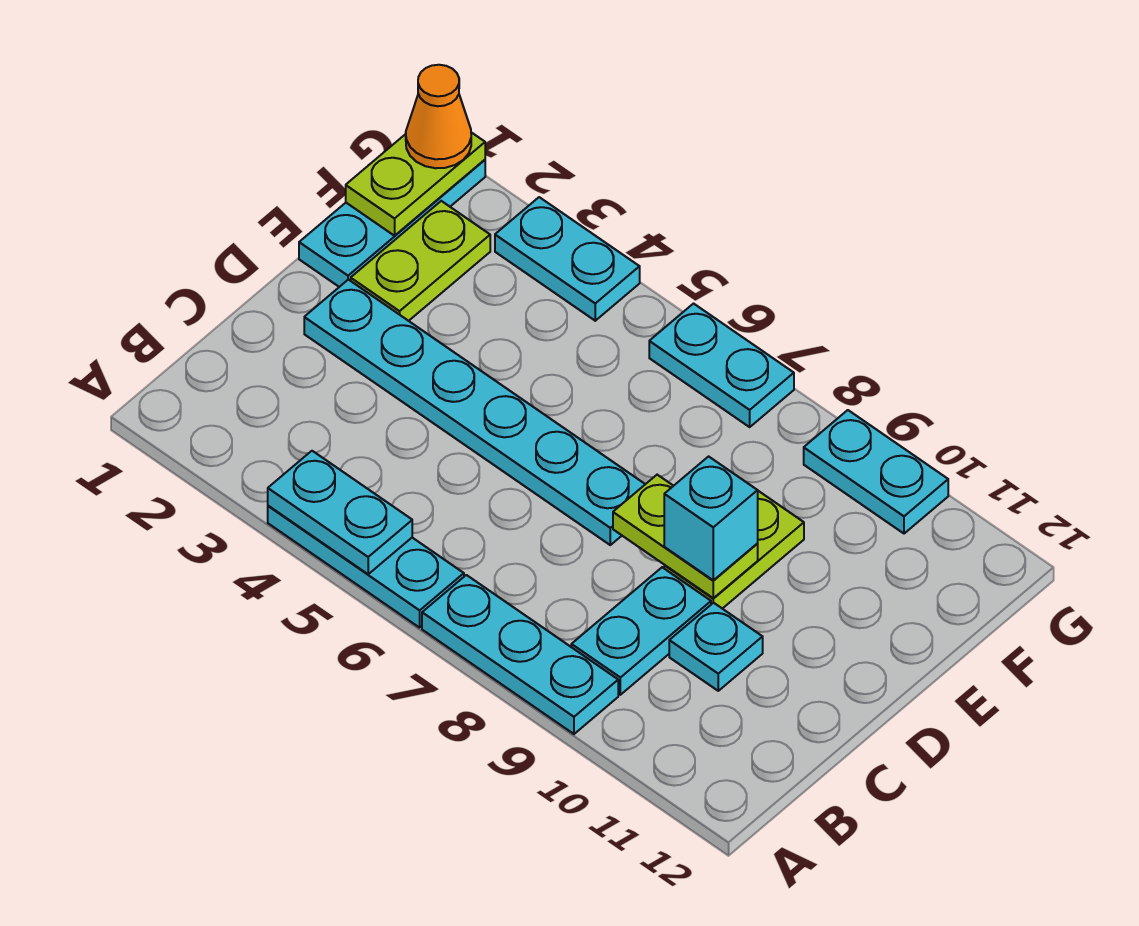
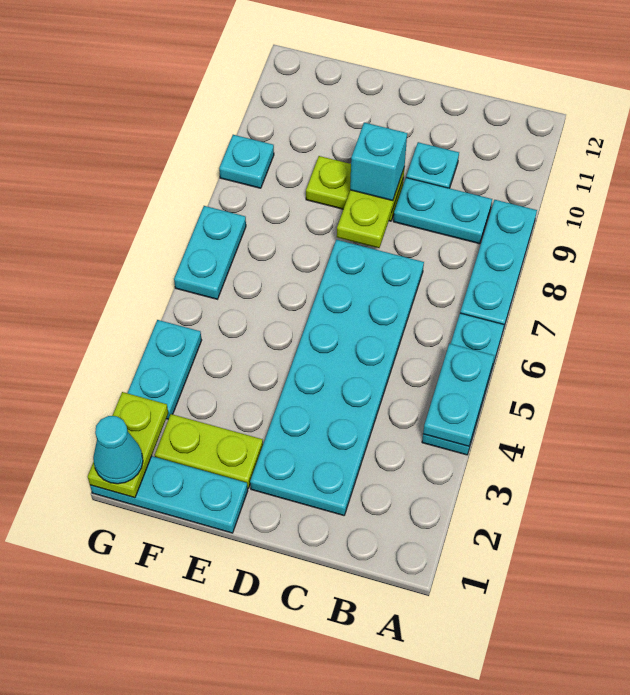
cyan 1x6 plate [304,280,645,545] -> cyan 2x6 plate [250,240,424,515]
lime 1x2 plate [346,132,485,236] -> lime 1x2 plate turned to [88,392,168,498]
orange 1x1 cone [406,65,471,168] -> cyan 1x1 cone [93,416,143,484]
cyan 1x2 plate [804,410,948,534] -> cyan 1x1 plate [219,135,274,188]

